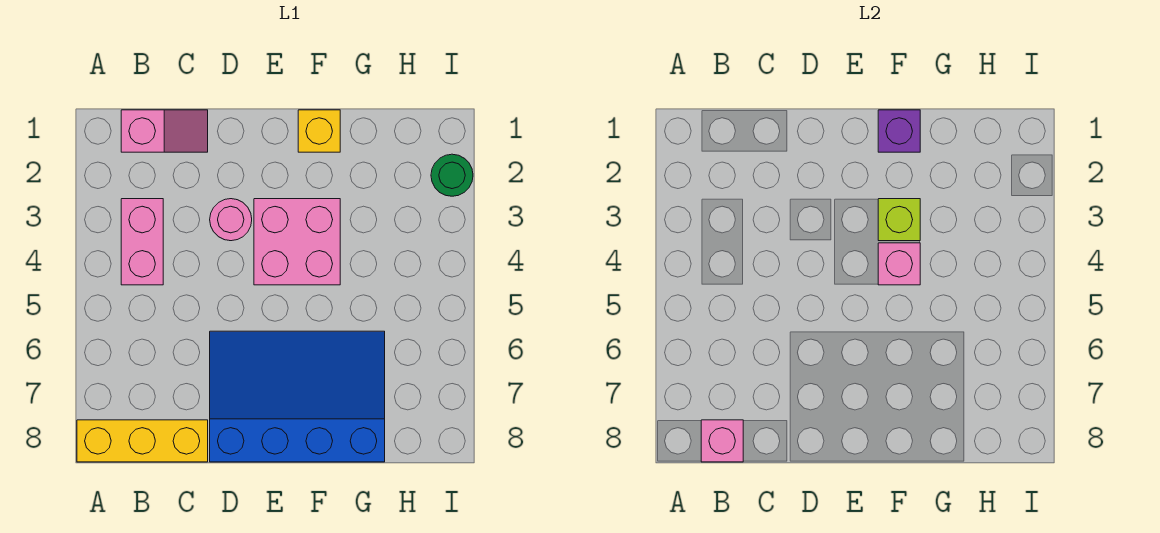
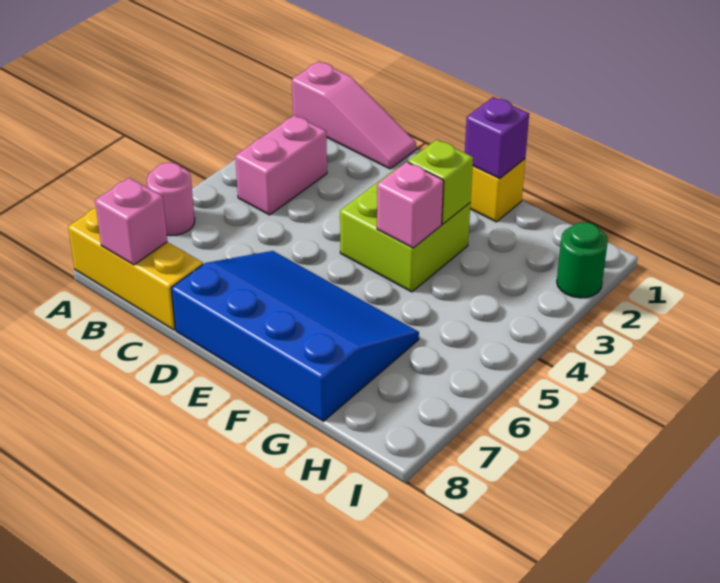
pink 1x2 slope [121,110,208,152] -> pink 1x3 slope [292,61,416,169]
pink 1x1 round brick [210,199,252,241] -> pink 1x1 round brick moved to [147,163,195,236]
pink 2x2 brick [254,199,340,285] -> lime 2x2 brick [340,167,470,292]

